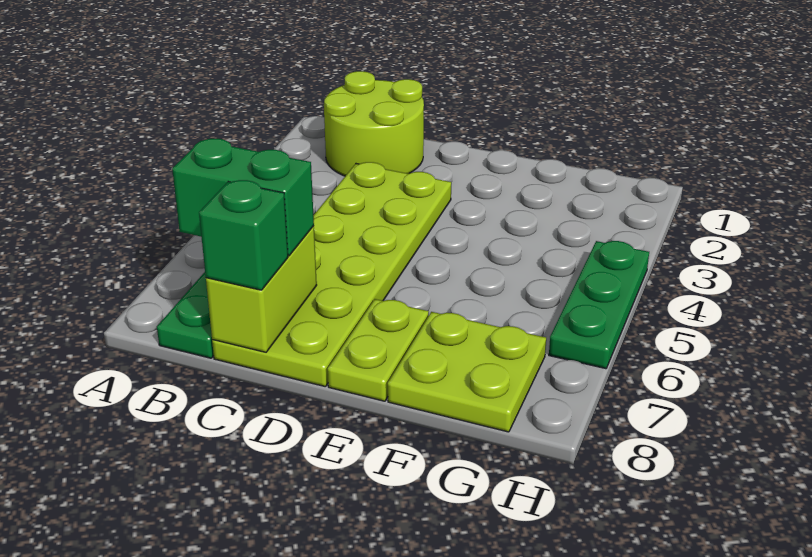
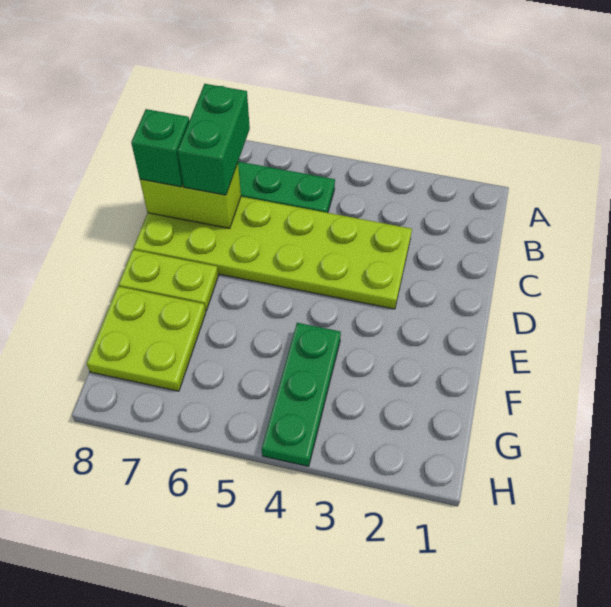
lime 2x2 round brick [324,71,424,176] -> none
green 1x3 plate [549,241,649,369] -> green 1x3 plate turned to [262,323,341,466]

